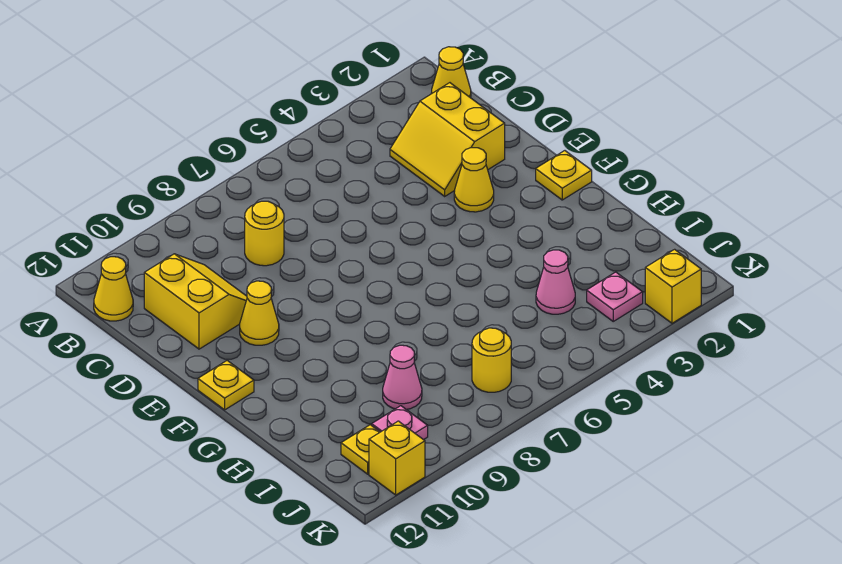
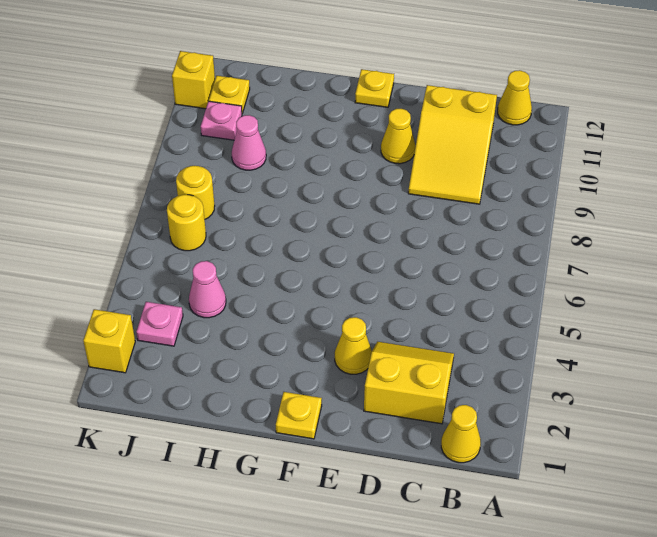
yellow 1x1 round brick [245,201,284,266] -> yellow 1x1 round brick moved to [167,195,206,251]
yellow 2x2 slope [144,254,247,349] -> yellow 2x3 slope [408,85,497,204]

